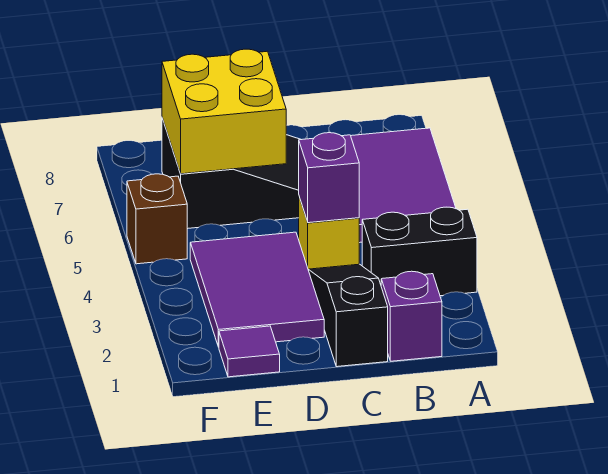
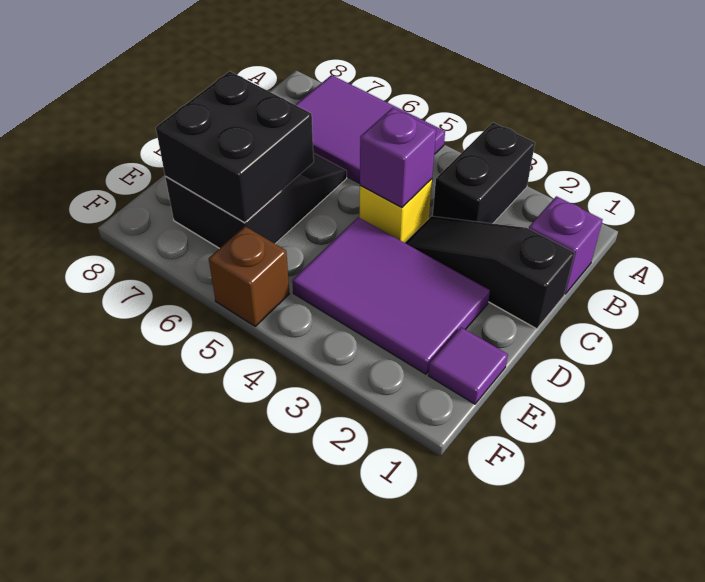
yellow 2x2 brick [162,49,286,174] -> black 2x2 brick [156,71,314,223]

